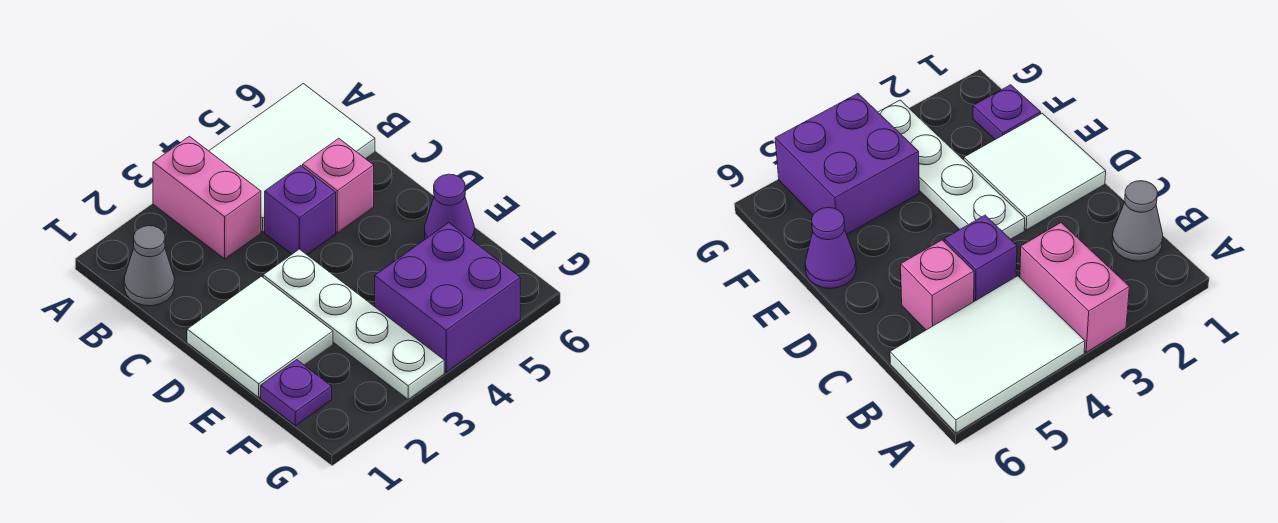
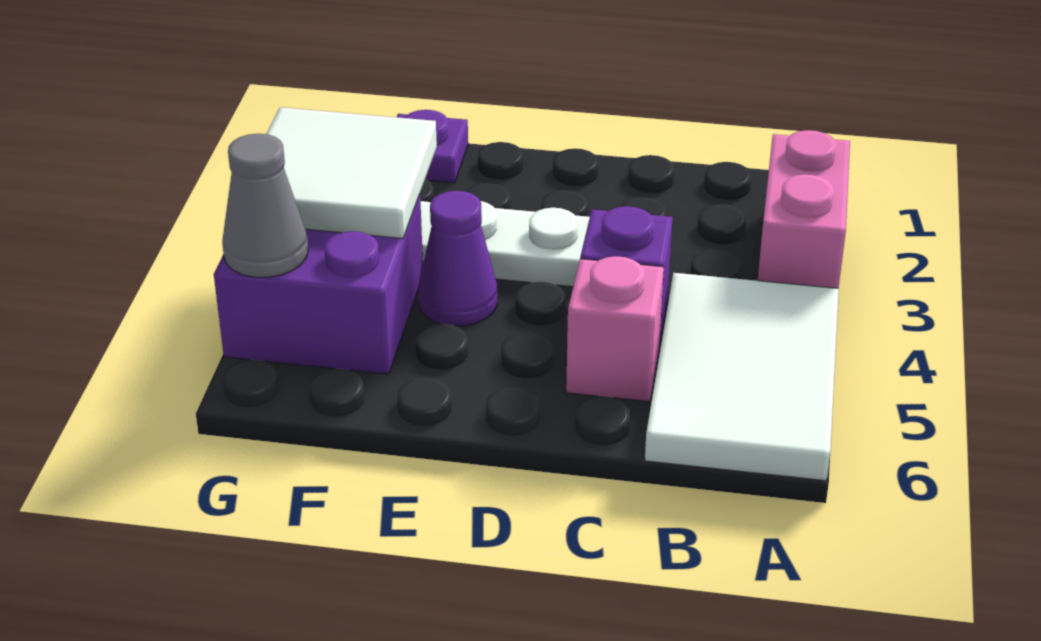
pink 1x2 brick [153,136,261,259] -> pink 1x2 brick turned to [758,130,850,288]
grey 1x1 cone [124,226,174,306] -> grey 1x1 cone moved to [222,134,308,277]
white 2x2 tile [187,276,333,397] -> white 2x2 tile moved to [266,107,437,239]
purple 1x1 cone [425,174,474,241] -> purple 1x1 cone moved to [418,191,497,326]

